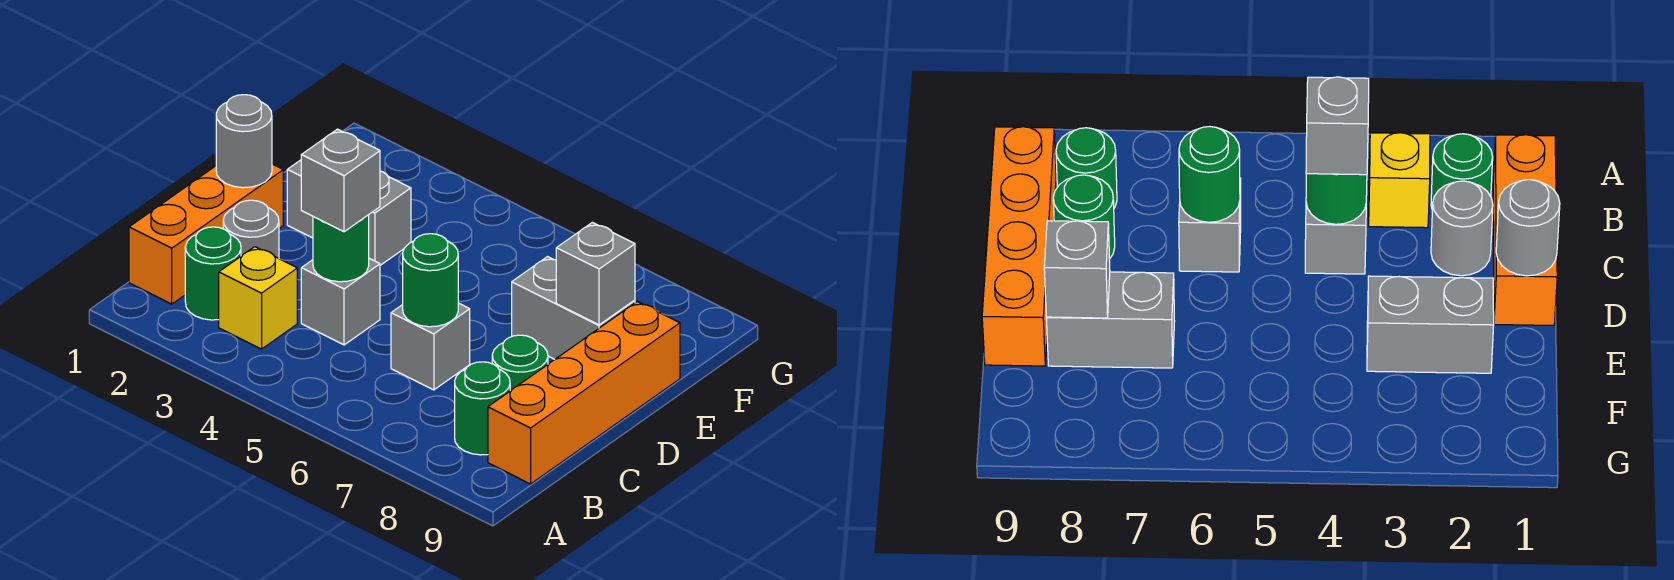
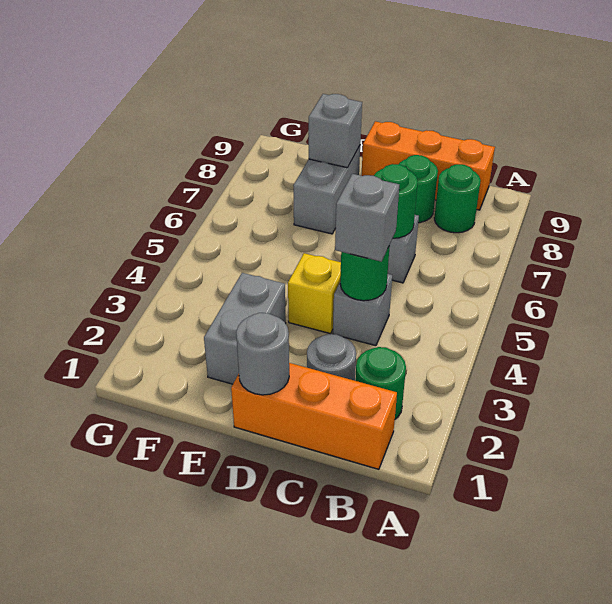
yellow 1x1 brick [219,247,297,349] -> yellow 1x1 brick moved to [288,253,341,334]
orange 1x4 brick [488,301,680,484] -> orange 1x3 brick [361,121,495,210]

